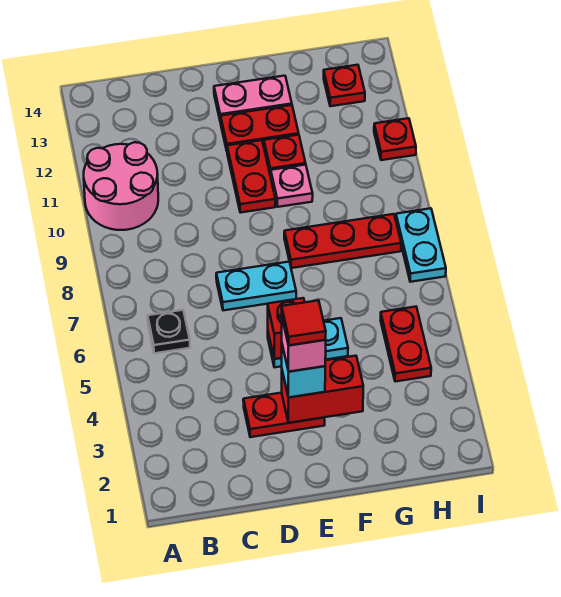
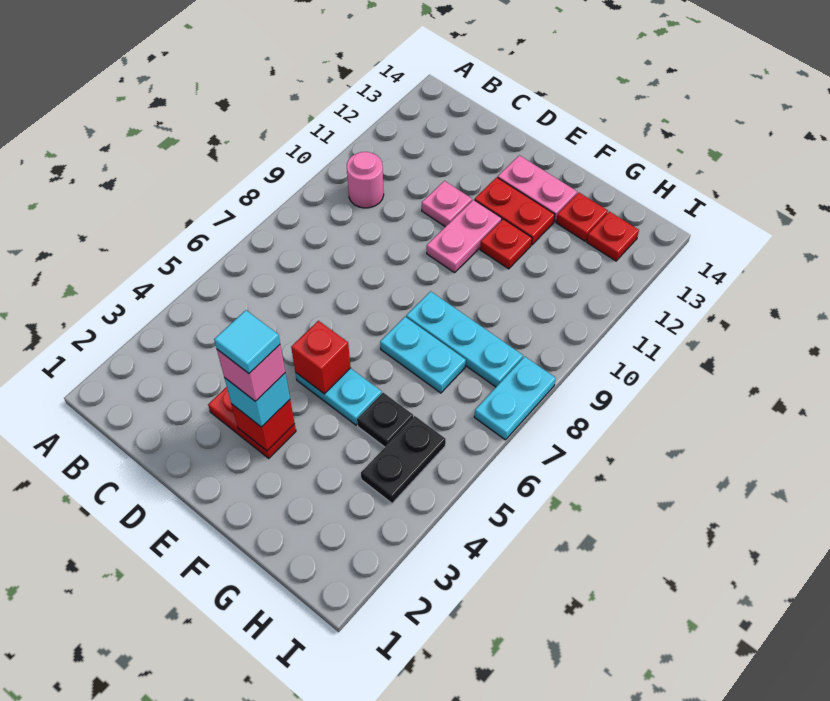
pink 2x2 round brick [84,142,158,230] -> pink 1x1 round brick [347,152,384,208]
black 1x1 plate [148,310,190,353] -> black 1x1 plate moved to [357,393,413,447]
cyan 1x2 plate [216,262,296,310] -> cyan 1x2 plate moved to [380,317,466,393]
red 1x2 brick [282,356,363,423] -> red 1x1 brick [232,400,295,451]
red 1x1 tile [282,300,326,345] -> cyan 1x1 tile [214,310,280,373]
red 1x2 plate [227,140,275,213] -> pink 1x2 plate [427,200,502,273]
red 1x3 plate [284,214,401,268] -> cyan 1x3 plate [406,291,523,387]
pink 1x1 plate [271,165,313,207] -> pink 1x1 plate moved to [422,181,472,227]
red 1x2 plate [381,307,431,382] -> black 1x2 plate [361,416,446,503]
red 1x1 plate [374,118,416,160] -> red 1x1 plate moved to [556,193,608,241]

